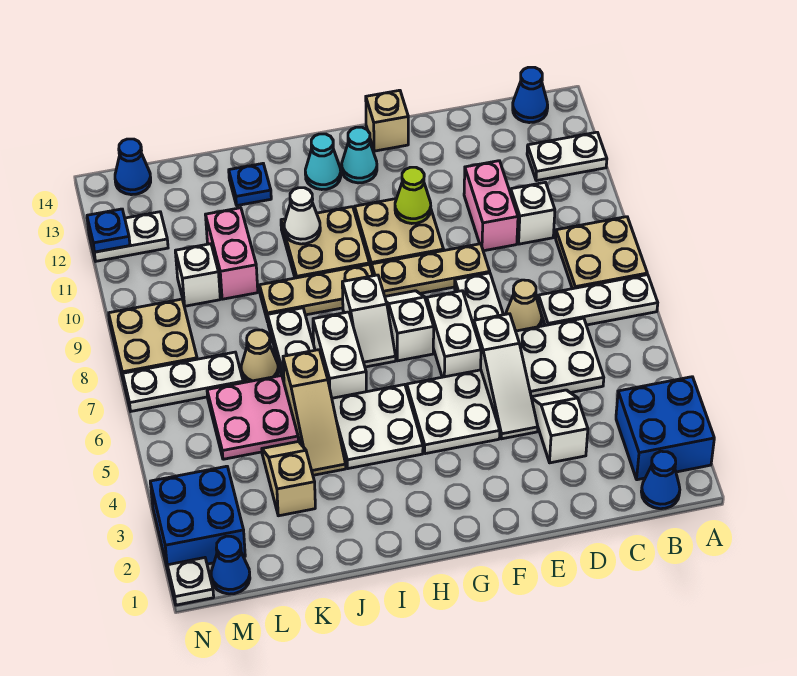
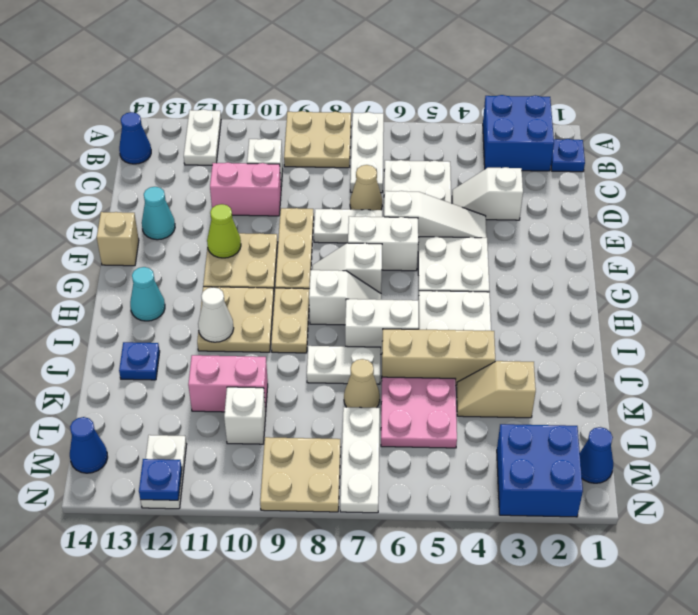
blue 1x1 cone [641,451,680,509] -> blue 1x1 plate [551,139,585,172]
cyan 1x1 cone [342,127,377,183] -> cyan 1x1 cone moved to [142,187,175,240]
tan 1x3 plate [260,264,373,321] -> tan 1x2 plate [271,288,309,353]
tan 1x3 slope [283,350,346,475] -> tan 1x3 brick [382,329,495,386]
white 1x1 plate [167,558,214,605] -> none

